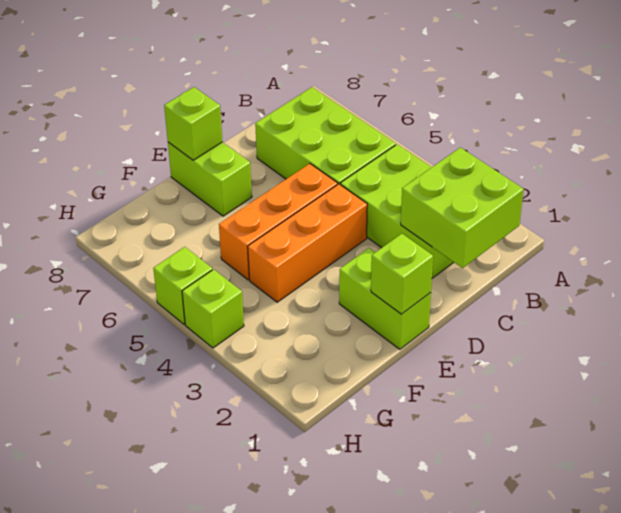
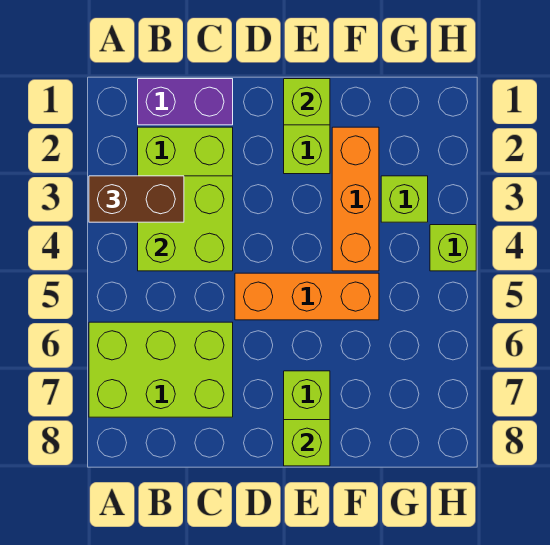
none -> brown 1x2 brick [89,176,184,222]
none -> purple 1x2 brick [138,79,233,125]
lime 2x2 brick [401,148,524,268] -> lime 2x2 brick moved to [138,176,233,271]
lime 2x3 brick [255,87,396,184] -> lime 2x3 brick turned to [89,322,233,417]
orange 1x3 brick [248,184,367,302] -> orange 1x3 brick turned to [332,127,379,271]
lime 1x1 brick [153,247,212,324] -> lime 1x1 brick moved to [381,176,428,222]

